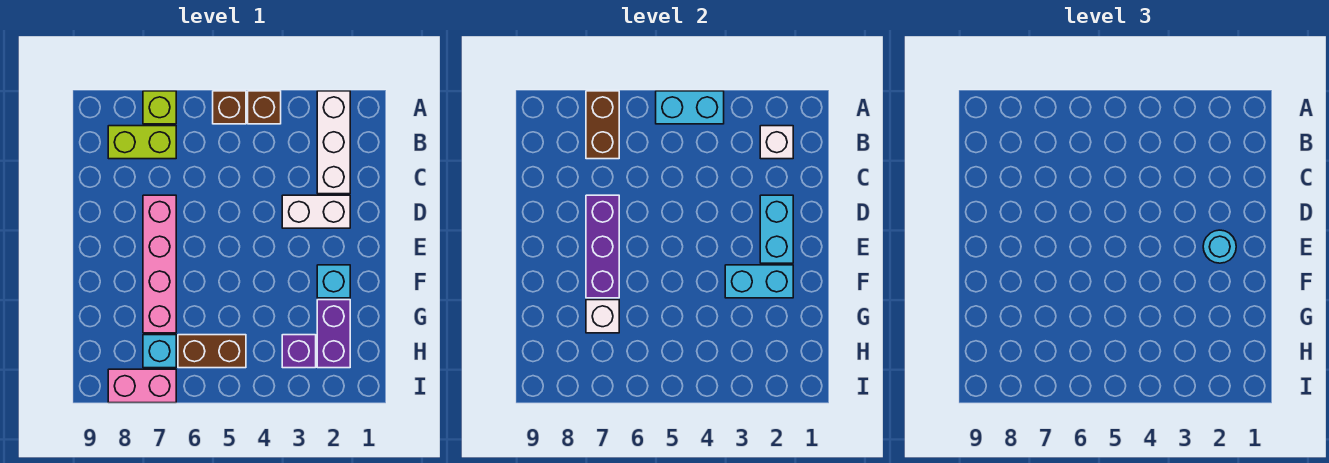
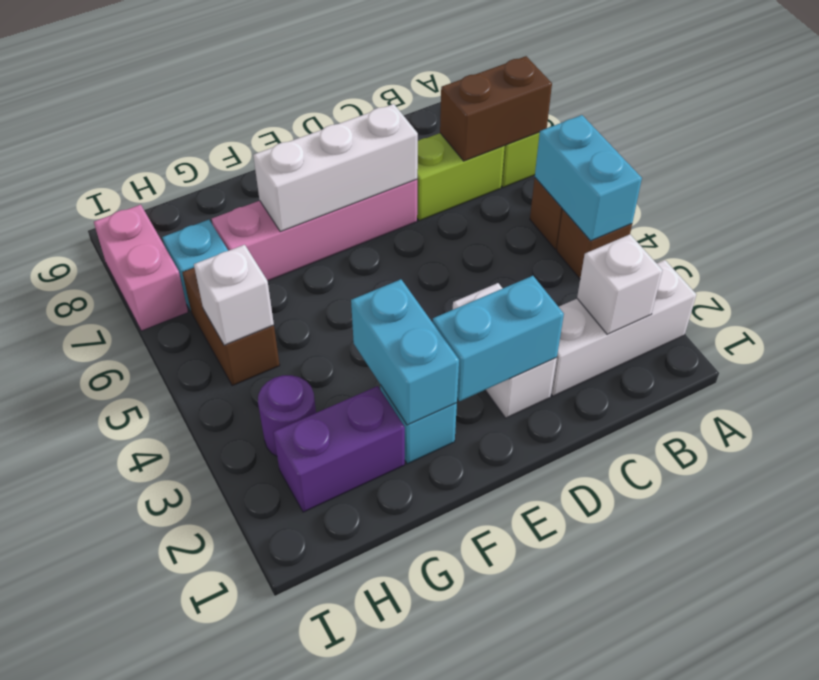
lime 1x2 brick [108,126,176,159] -> lime 1x2 brick turned to [417,133,505,221]
purple 1x3 brick [586,195,619,298] -> white 1x3 brick [253,104,418,232]
cyan 1x1 round brick [1203,230,1236,263] -> none
white 1x1 brick [586,300,619,333] -> white 1x1 brick moved to [194,245,274,345]
purple 1x1 brick [282,335,316,368] -> purple 1x1 round brick [258,375,316,456]

